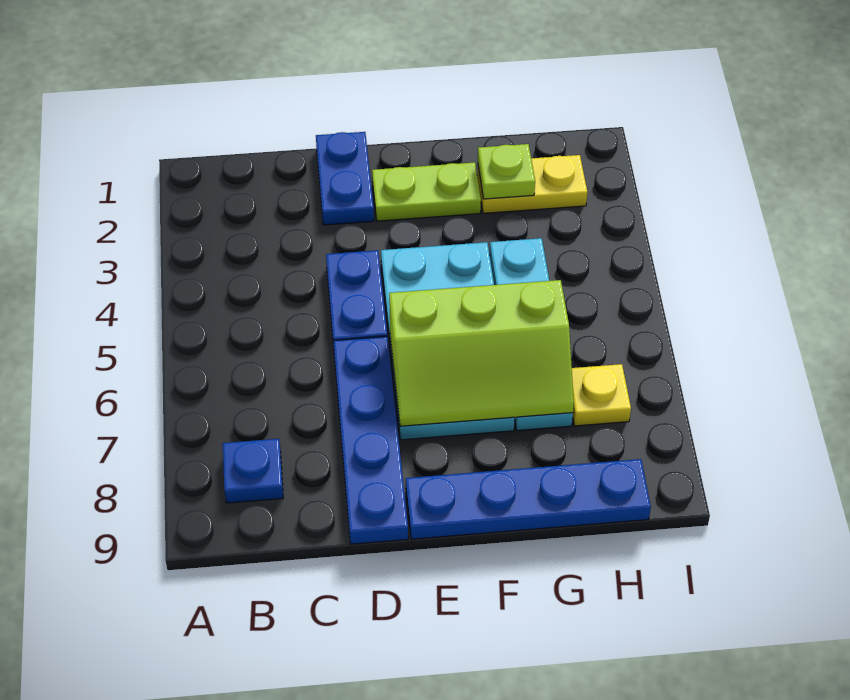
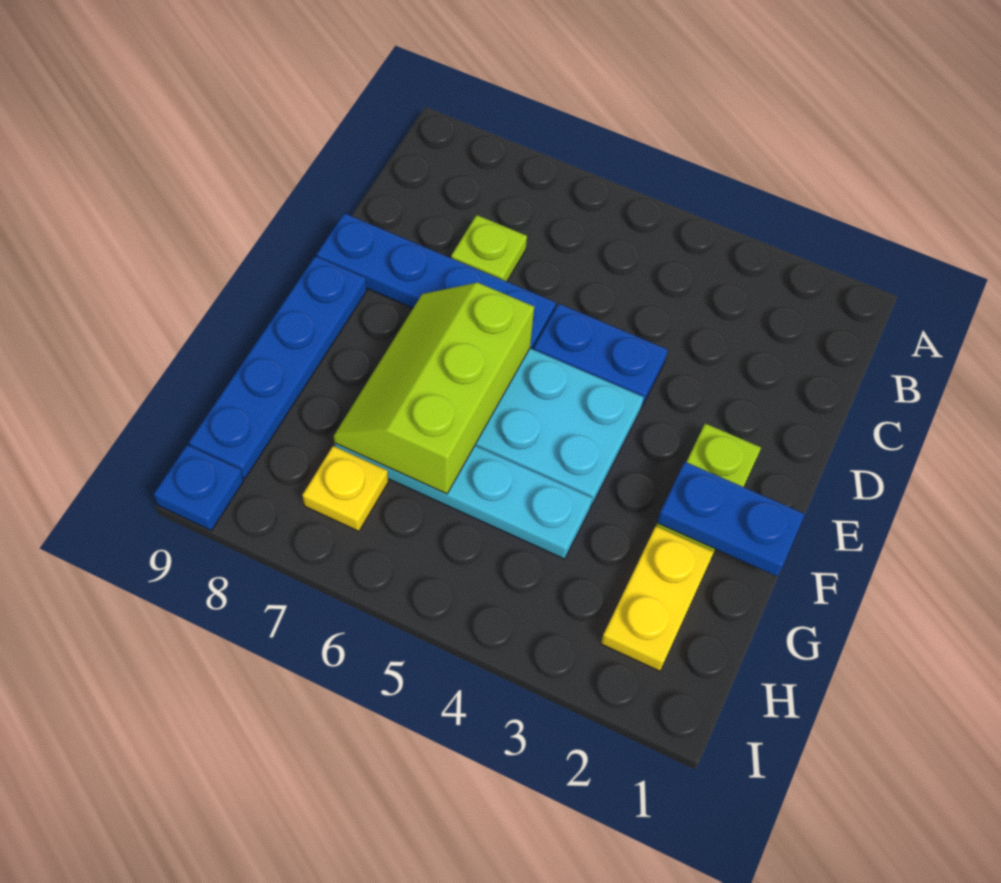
blue 1x1 plate [223,439,283,503] -> blue 1x1 plate moved to [154,445,244,531]
blue 1x2 plate [316,132,374,225] -> blue 1x2 plate moved to [657,462,805,576]
lime 1x1 plate [478,144,535,199] -> lime 1x1 plate moved to [451,215,527,281]

